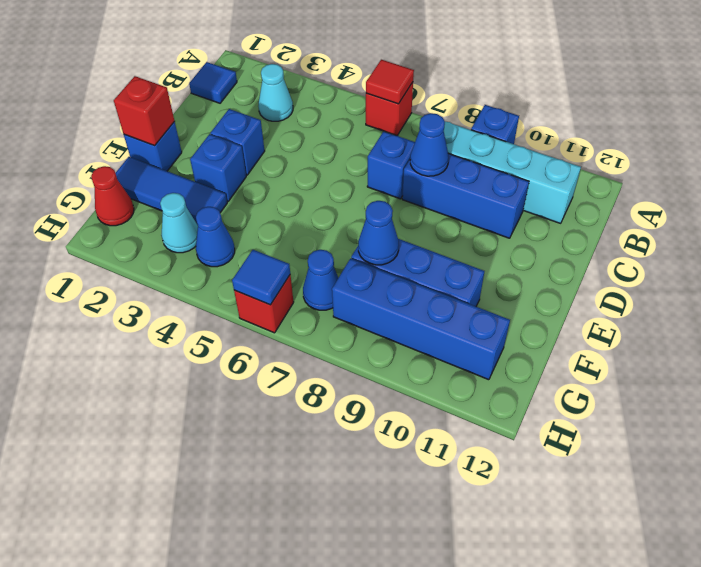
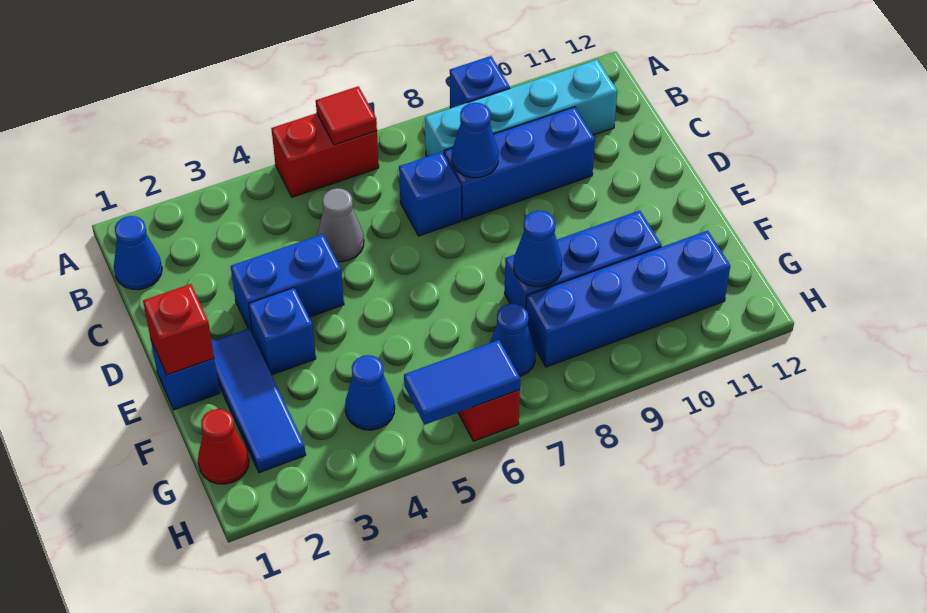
red 1x1 brick [366,82,413,136] -> red 1x2 brick [271,113,379,197]
blue 1x1 tile [189,62,237,103] -> blue 1x1 cone [114,216,162,290]
cyan 1x1 cone [258,64,293,121] -> none
none -> grey 1x1 cone [317,188,364,262]
blue 1x1 brick [210,109,265,175] -> blue 1x2 brick [231,234,344,335]
blue 1x3 tile [115,157,227,225] -> blue 1x3 tile turned to [212,329,306,473]
cyan 1x1 cone [160,193,198,253] -> none
blue 1x1 tile [232,250,290,305] -> blue 1x2 tile [404,340,520,425]

